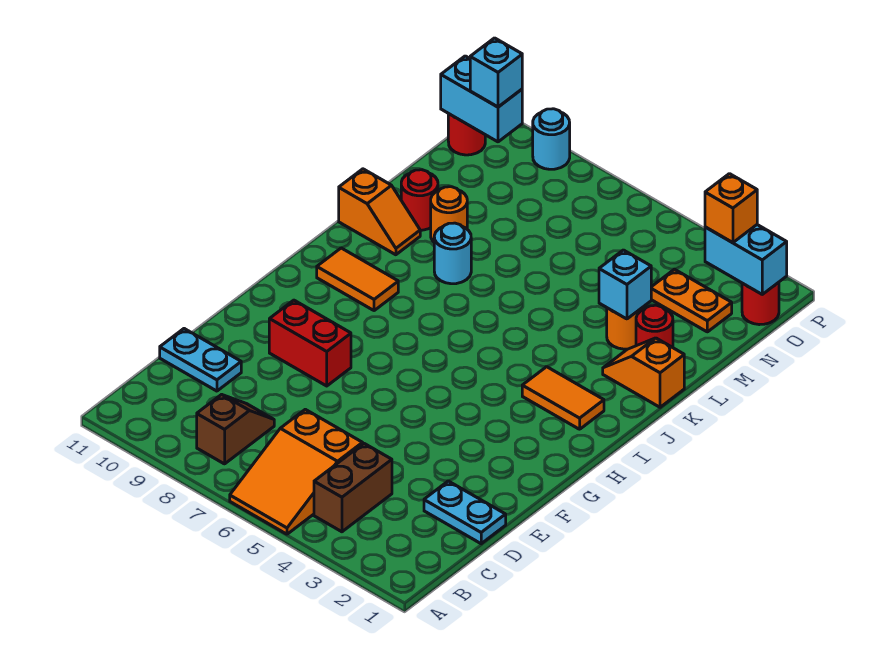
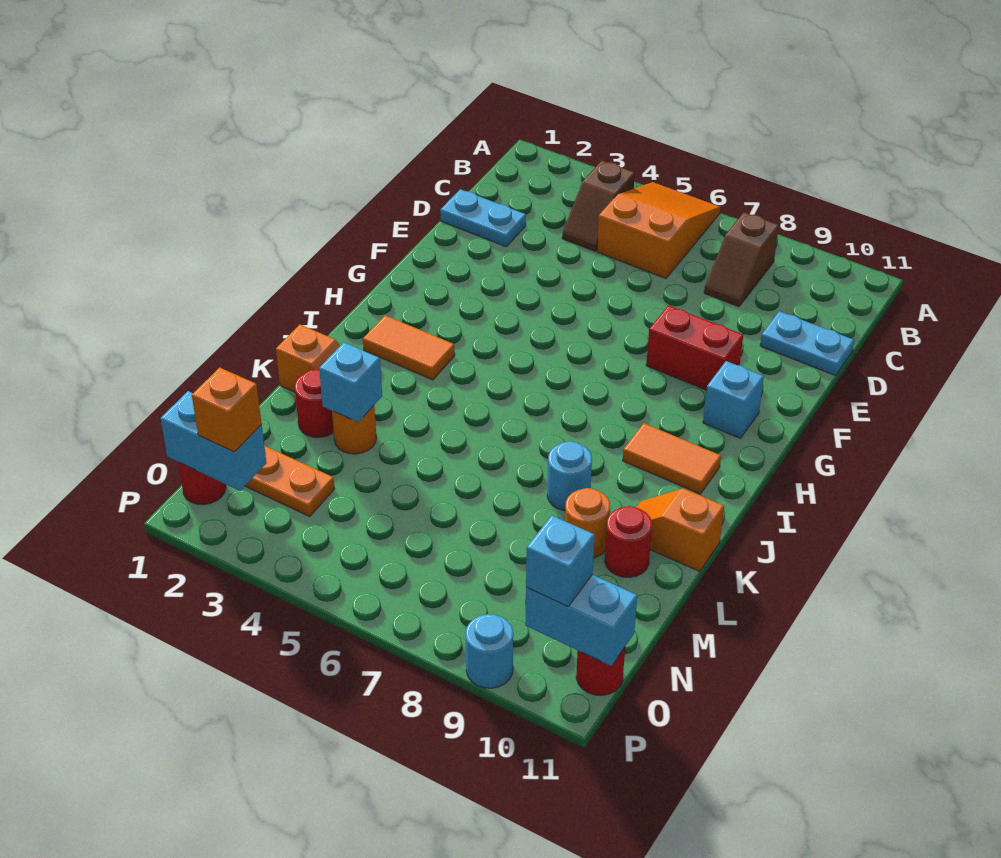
brown 1x2 brick [314,444,392,532] -> brown 1x2 slope [562,161,635,251]
none -> cyan 1x1 brick [703,361,764,438]

